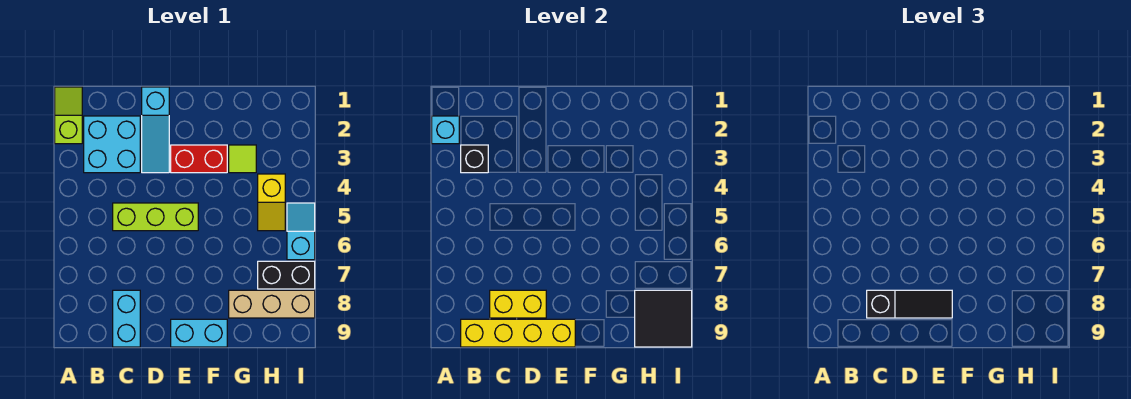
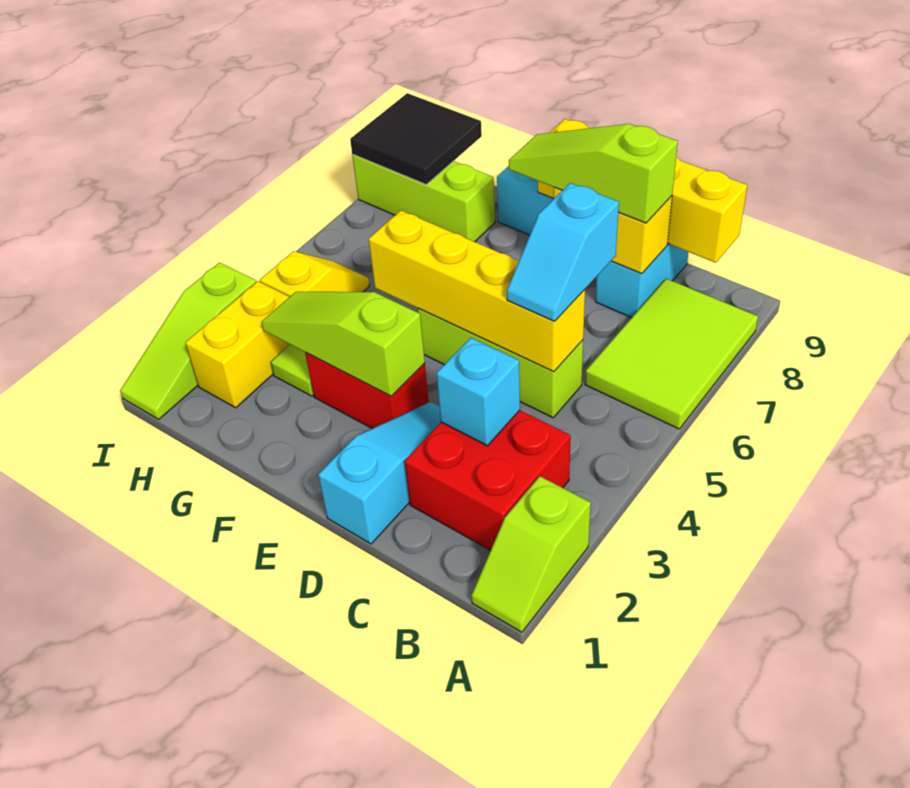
cyan 1x1 brick [432,116,459,144] -> cyan 1x1 brick moved to [436,338,520,446]
none -> lime 2x3 tile [585,279,758,429]
cyan 2x2 brick [84,116,140,173] -> red 2x2 brick [405,410,571,550]
black 1x1 brick [461,145,488,173] -> none
none -> yellow 1x4 brick [369,210,585,372]
black 1x3 slope [867,290,952,318] -> lime 1x3 slope [509,124,678,223]
none -> lime 1x3 slope [261,292,425,396]
tan 1x3 brick [229,290,315,318] -> lime 1x3 brick [352,155,495,242]
none -> yellow 1x2 brick [186,281,290,408]
black 1x2 brick [258,261,315,289] -> none
none -> lime 1x3 slope [120,262,256,419]
cyan 1x2 slope [287,203,315,260] -> cyan 1x2 slope moved to [507,183,619,321]

